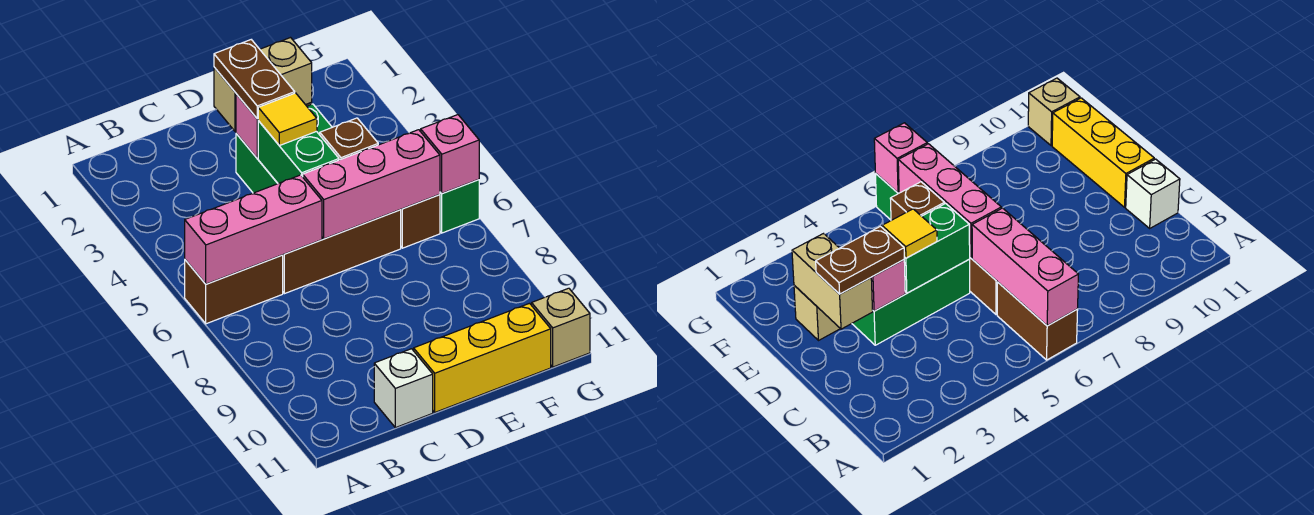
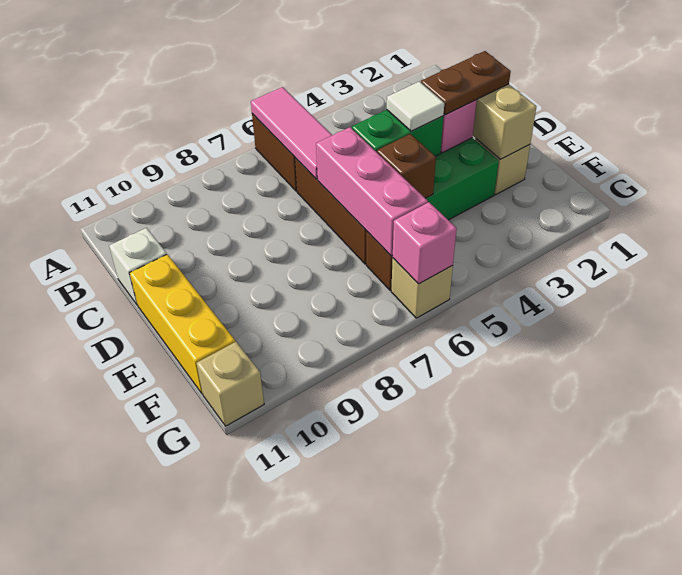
pink 1x3 brick [185,175,322,284] -> pink 1x3 tile [251,87,332,179]
yellow 1x1 tile [258,93,317,146] -> white 1x1 tile [387,82,444,131]
green 1x1 brick [440,179,479,233] -> tan 1x1 brick [391,258,453,318]

